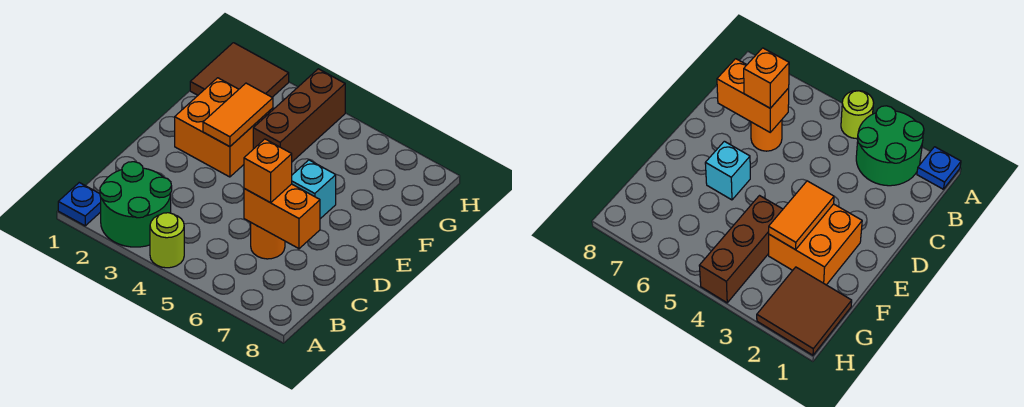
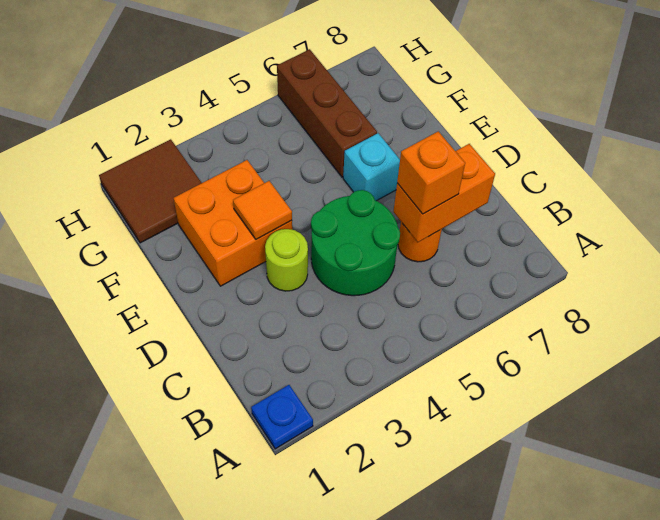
green 2x2 round brick [100,162,172,247] -> green 2x2 round brick moved to [311,190,400,296]
lime 1x1 round brick [150,213,184,268] -> lime 1x1 round brick moved to [265,229,308,291]
orange 1x2 tile [203,83,273,147] -> orange 1x1 tile [233,181,292,239]
brown 1x3 brick [253,69,345,162] -> brown 1x3 brick moved to [277,49,377,177]

